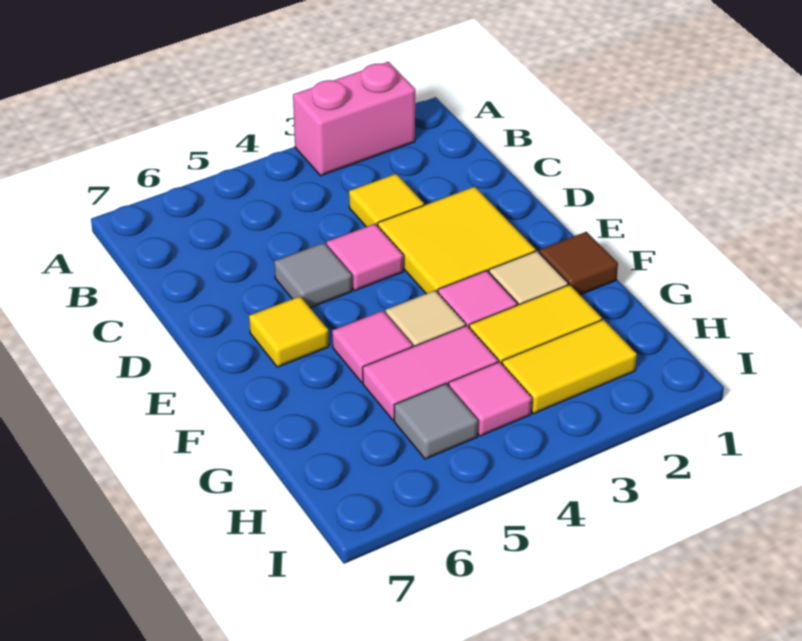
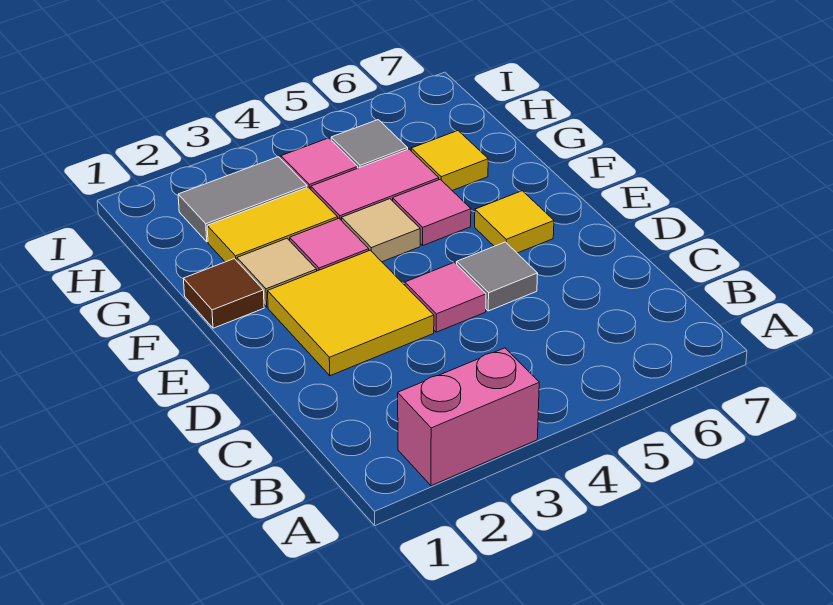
yellow 1x1 tile [349,174,424,227] -> yellow 1x1 tile moved to [411,131,488,191]
yellow 1x2 tile [502,319,637,414] -> grey 1x2 tile [178,157,307,242]

